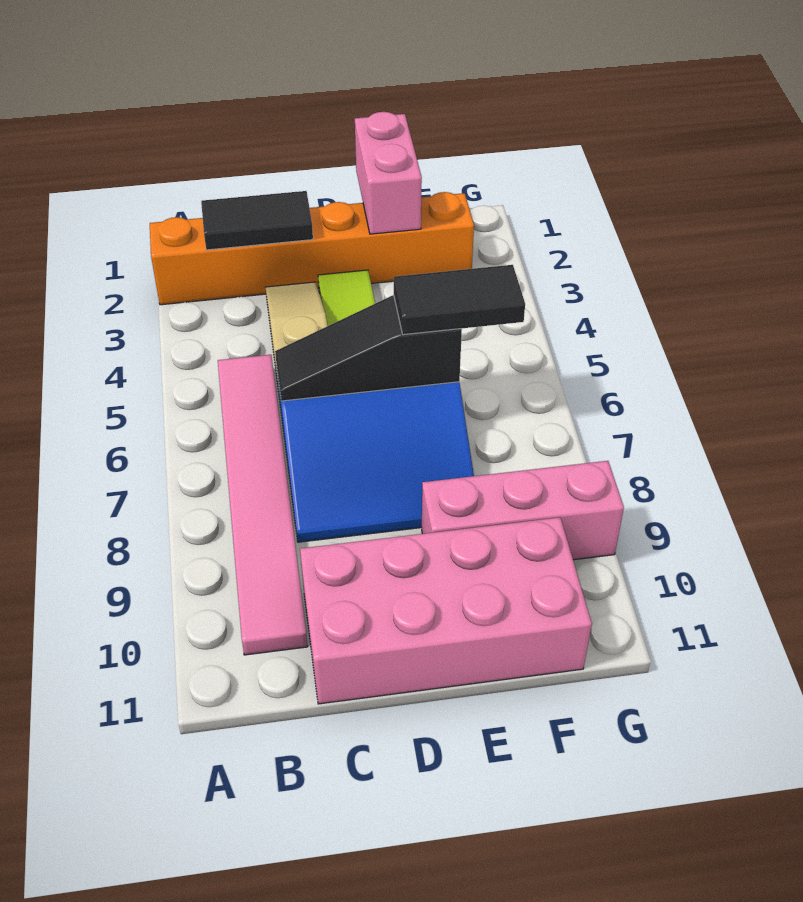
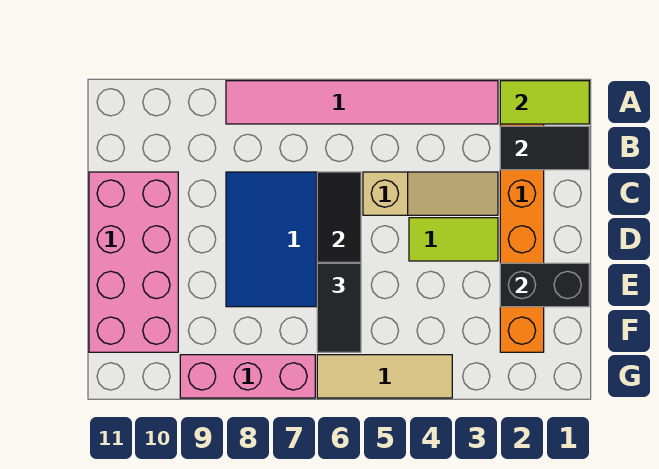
none -> lime 1x2 tile [500,81,589,124]
black 1x2 tile [201,191,313,250] -> black 1x2 tile turned to [500,126,589,170]
pink 1x6 tile [218,355,308,655] -> pink 1x6 tile moved to [226,81,498,124]
pink 1x2 brick [355,112,422,234] -> black 1x2 brick [500,263,589,307]
pink 1x3 brick [422,461,624,560] -> pink 1x3 brick turned to [180,355,315,398]
none -> tan 1x3 tile [317,355,452,398]

